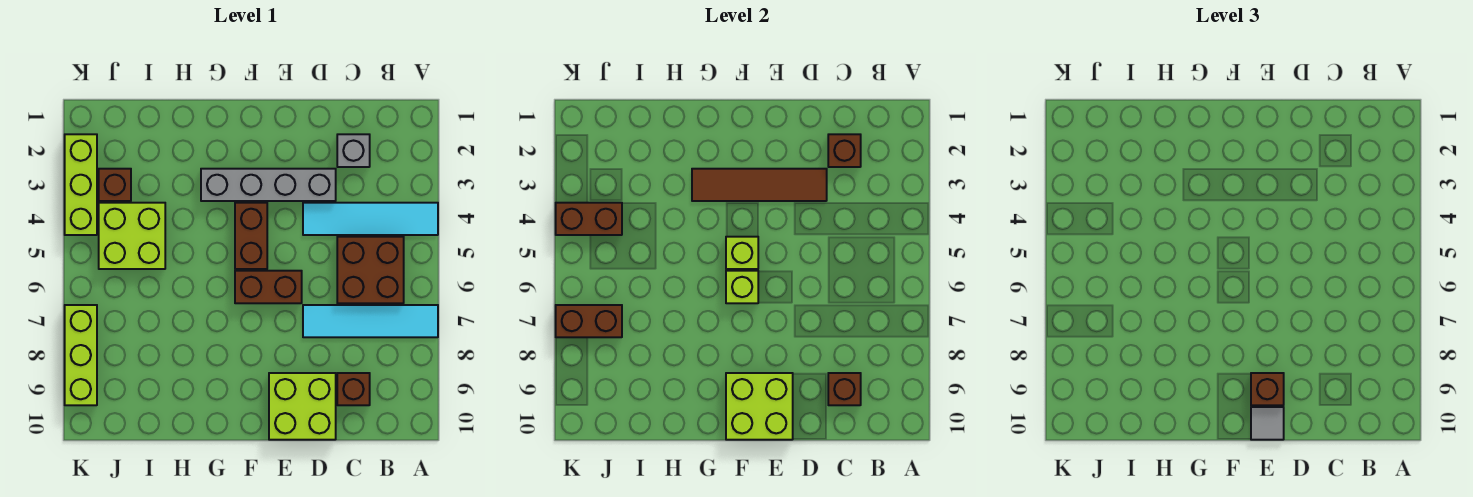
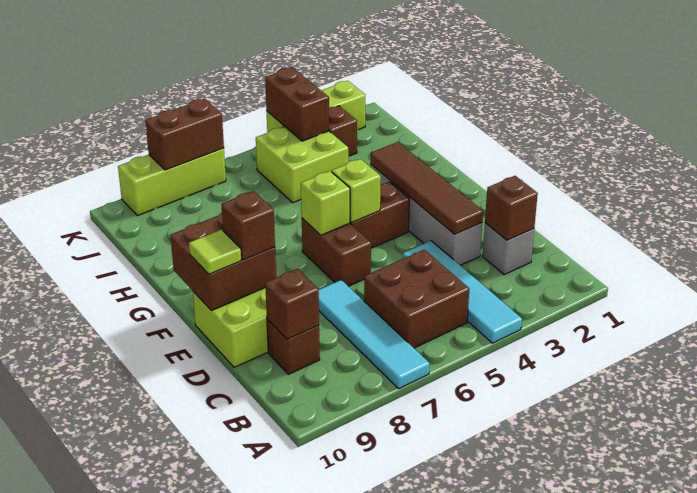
lime 2x2 brick [726,373,793,440] -> brown 2x2 brick [170,213,276,311]
grey 1x1 tile [1251,407,1284,440] -> lime 1x1 tile [189,229,242,274]
brown 1x2 brick [556,305,622,337] -> brown 1x2 brick turned to [145,99,224,170]

